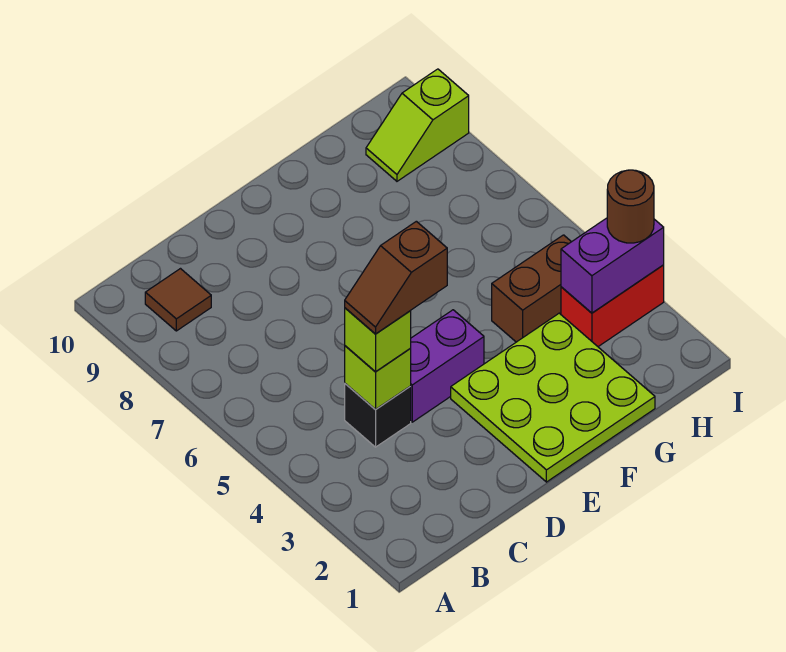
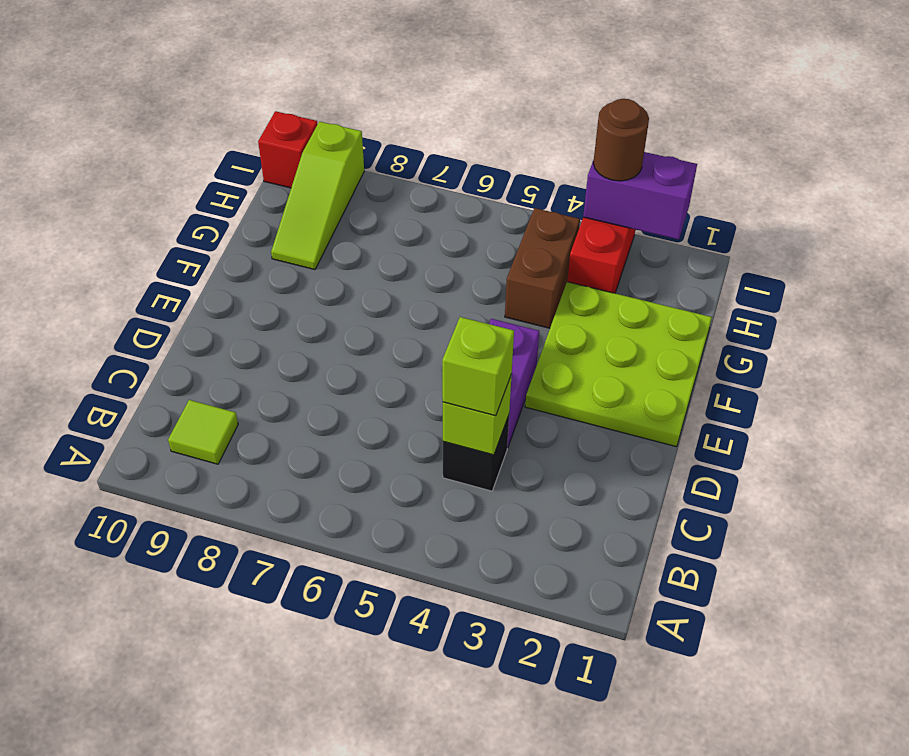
brown 1x1 tile [145,269,211,331] -> lime 1x1 tile [168,400,238,464]
brown 1x2 slope [345,221,447,334] -> none
purple 1x2 brick [561,218,664,313] -> purple 1x2 brick turned to [583,152,697,240]
lime 1x2 slope [366,69,469,181] -> lime 1x3 slope [271,121,364,270]
none -> red 1x1 brick [258,111,318,188]

